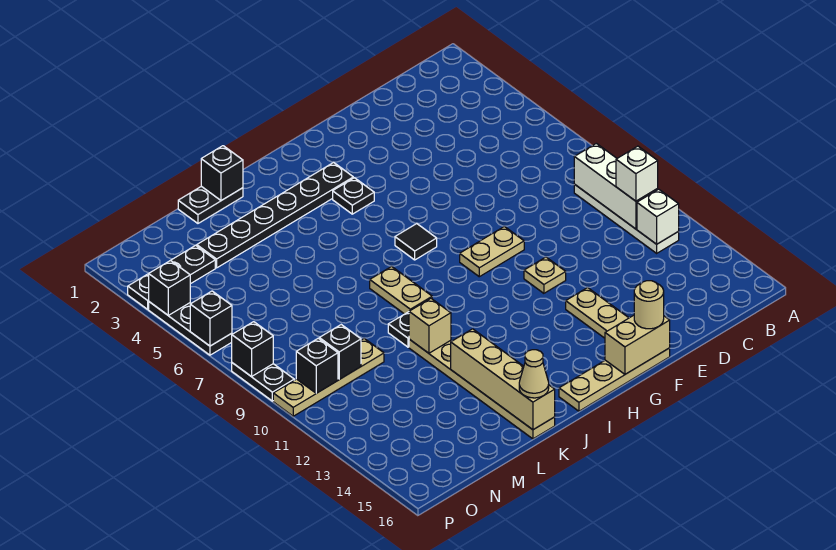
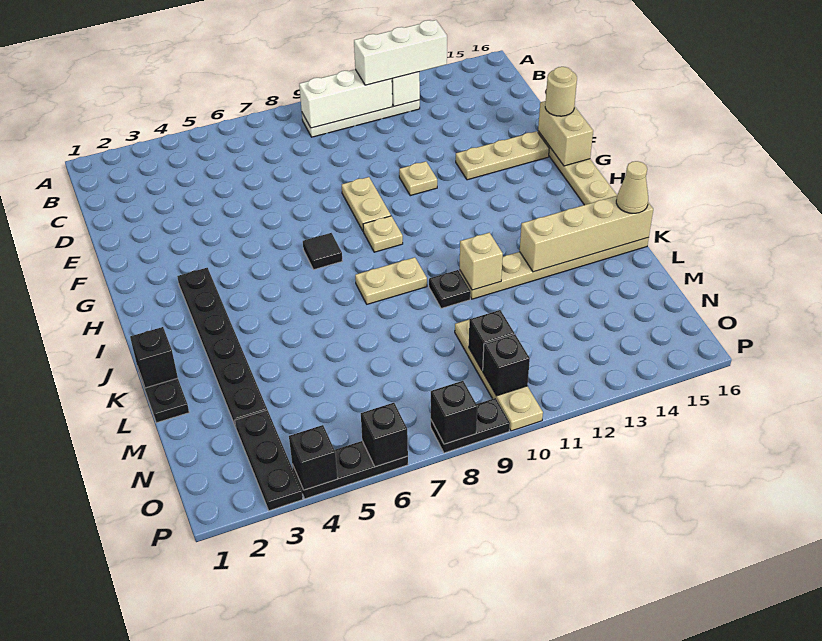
white 1x1 brick [616,146,658,201] -> white 1x3 brick [354,20,447,85]
black 1x1 plate [333,178,374,214] -> none
none -> tan 1x1 plate [363,216,403,252]

